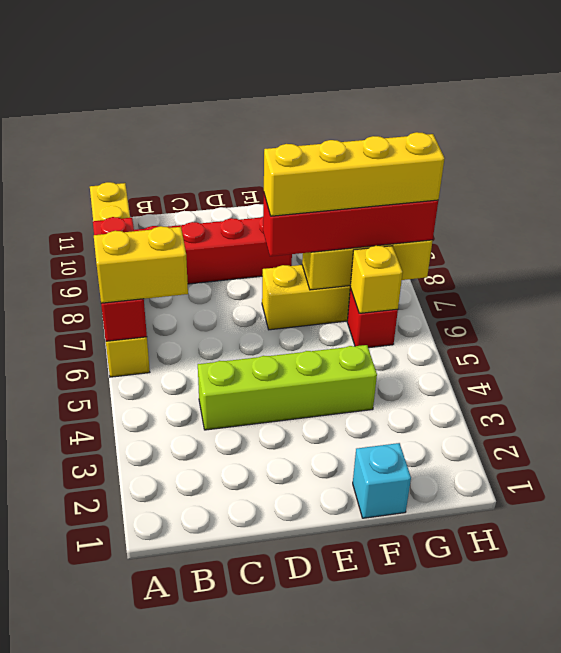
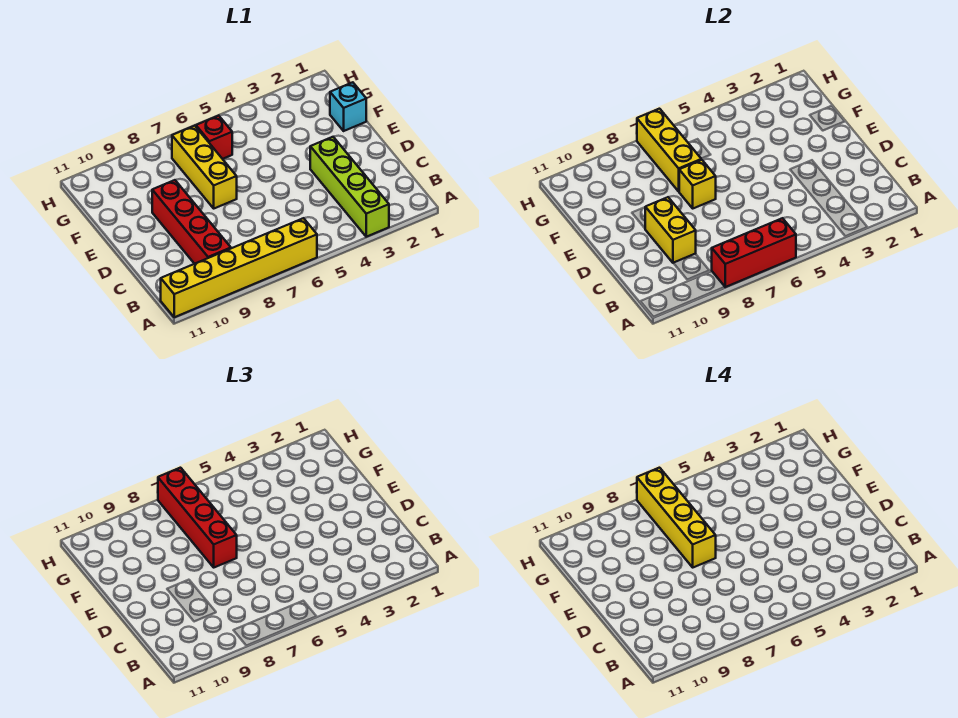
yellow 1x2 brick [94,226,188,303] -> yellow 1x2 brick moved to [645,197,696,263]
lime 1x4 brick [198,345,377,430] -> lime 1x4 brick moved to [310,137,389,237]
yellow 1x1 brick [350,246,403,313] -> yellow 1x1 brick moved to [679,160,716,208]

